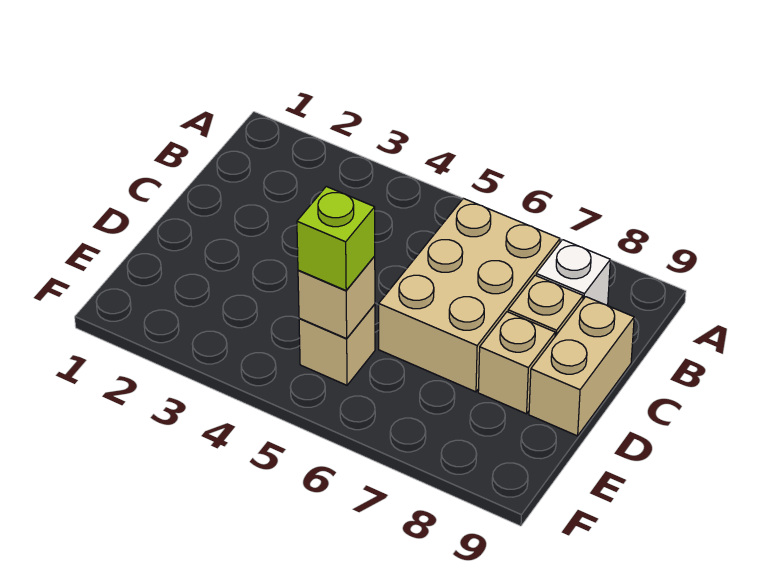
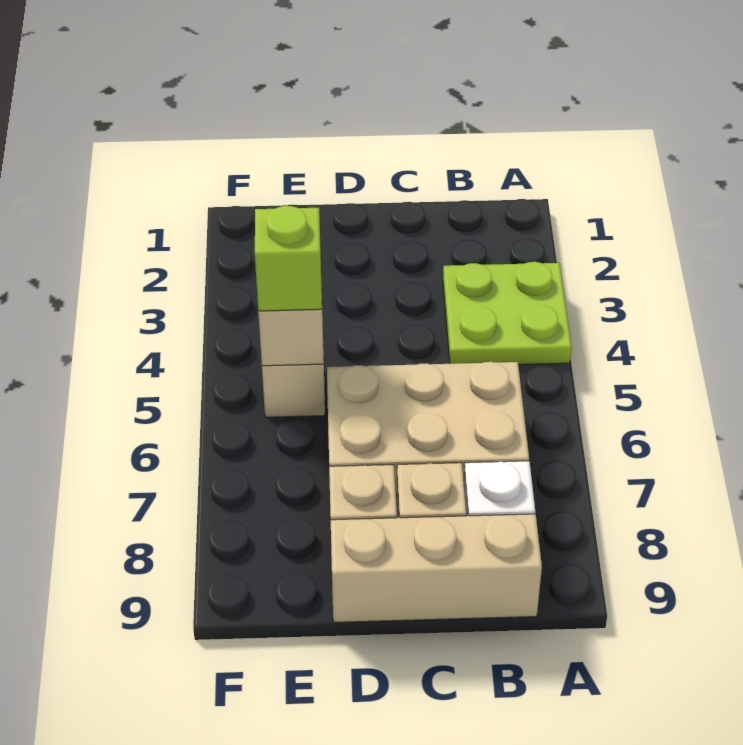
none -> lime 2x2 plate [443,262,572,365]
tan 1x2 brick [529,297,634,436] -> tan 1x3 brick [331,514,542,622]

